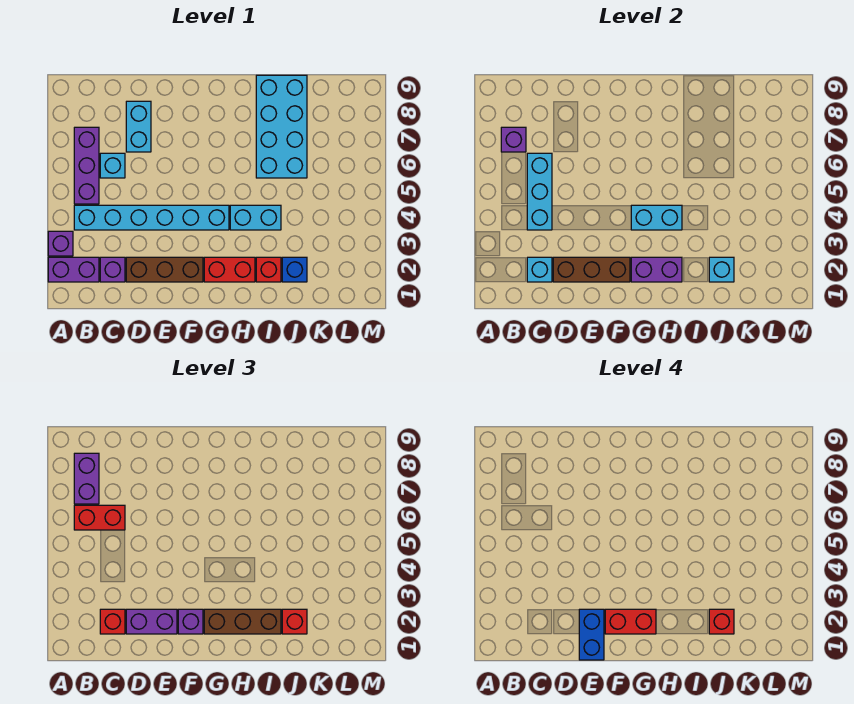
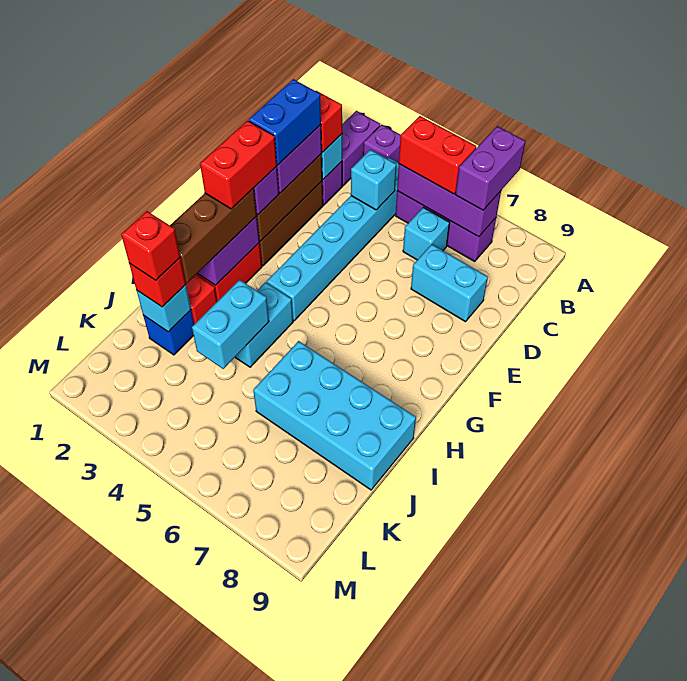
red 1x2 brick [74,505,125,530] -> red 1x2 brick turned to [399,116,476,194]
purple 1x1 brick [501,127,526,152] -> purple 1x3 brick [397,164,501,237]
purple 1x2 brick [74,453,99,504] -> purple 1x2 brick turned to [455,126,525,210]
cyan 1x3 brick [527,153,552,230] -> cyan 1x1 brick [351,150,396,210]
blue 1x2 brick [579,609,604,660] -> blue 1x2 brick turned to [249,79,321,165]
cyan 1x2 brick [631,205,682,230] -> cyan 1x2 brick moved to [192,280,269,369]

